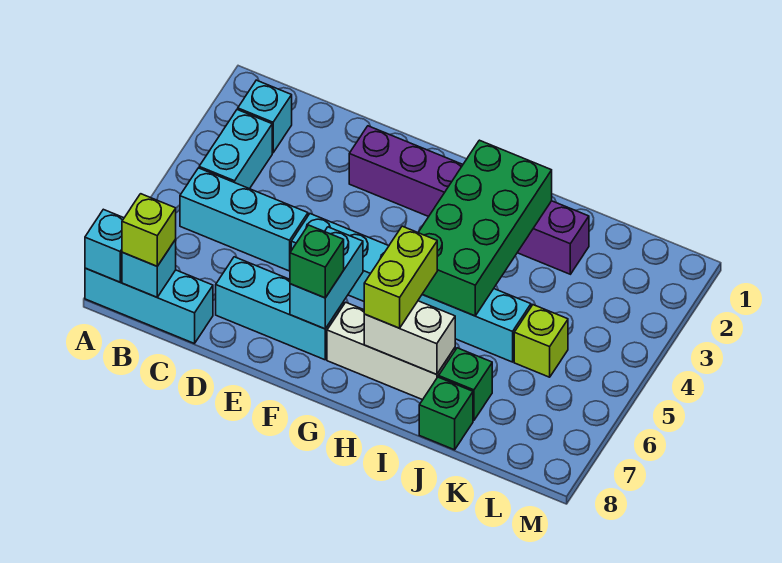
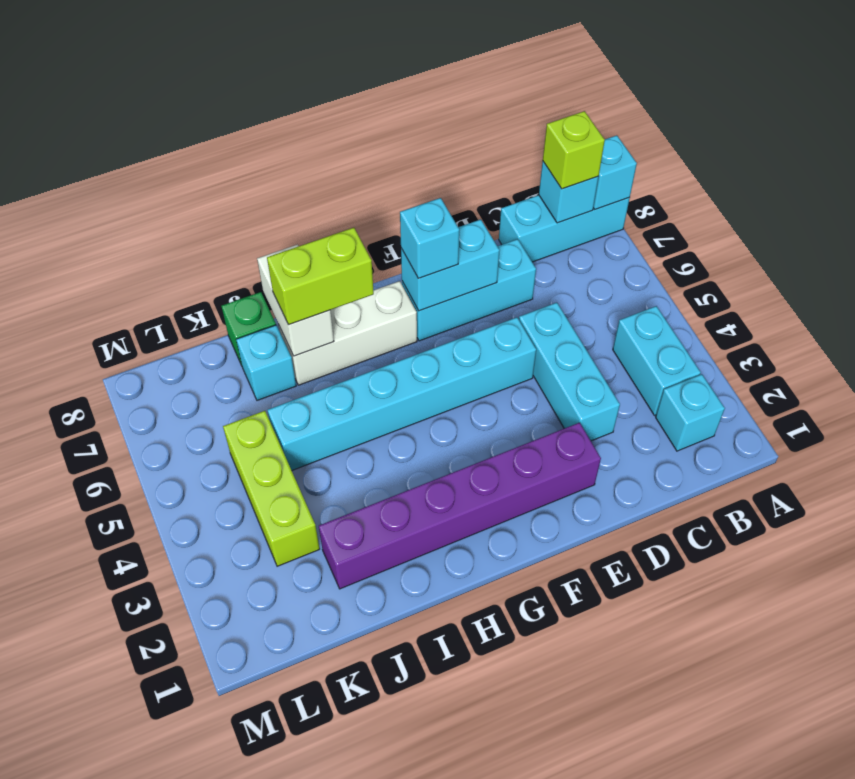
cyan 1x3 brick [180,168,308,271] -> cyan 1x3 brick turned to [519,303,620,441]
cyan 1x2 brick [290,227,363,329] -> cyan 1x2 brick turned to [401,219,500,311]
green 1x1 brick [290,225,344,298] -> cyan 1x1 brick [400,198,459,278]
green 2x4 brick [418,140,552,316] -> none
lime 1x2 brick [364,226,437,328] -> lime 1x2 brick turned to [267,228,374,325]
white 1x2 brick [364,301,455,375] -> white 1x2 brick turned to [257,245,334,356]
green 1x1 brick [439,348,492,421] -> cyan 1x1 brick [236,325,296,400]
lime 1x1 brick [514,305,568,377] -> lime 1x3 brick [223,411,320,566]

